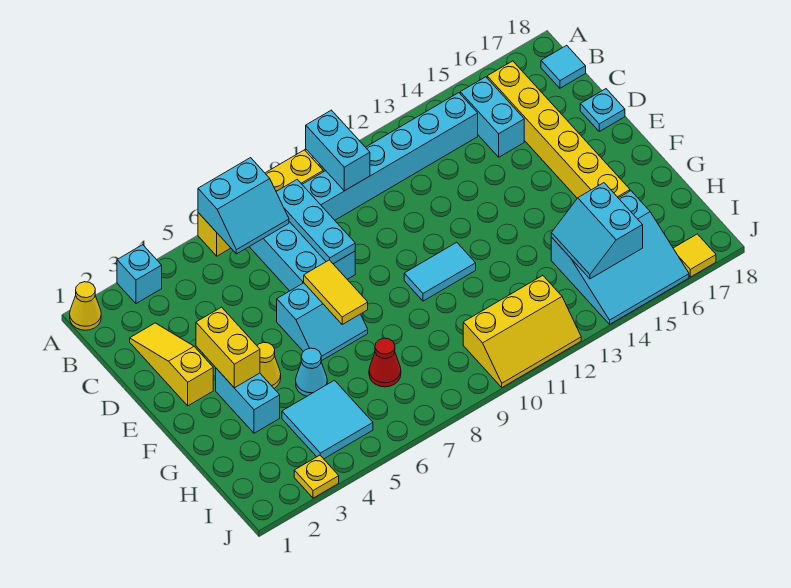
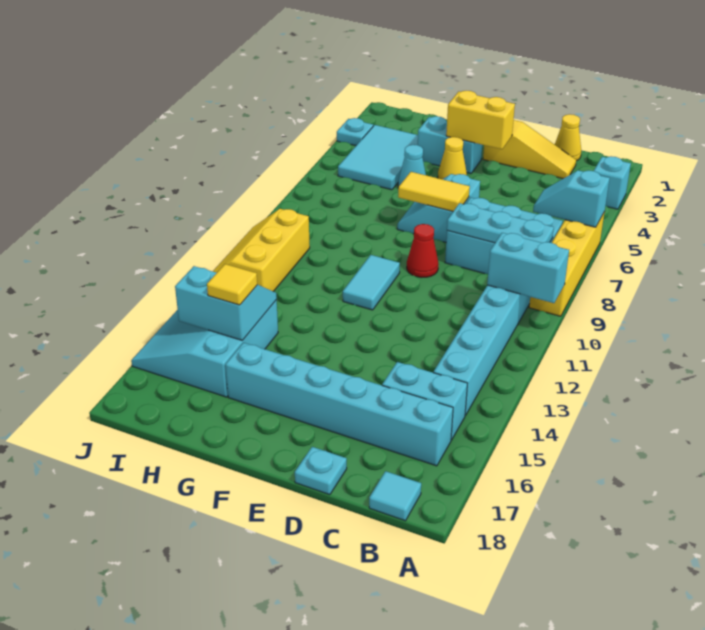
yellow 1x1 cone [70,282,101,330] -> yellow 1x1 cone moved to [555,114,581,161]
cyan 2x2 slope [198,158,289,254] -> cyan 1x2 slope [533,170,610,227]
yellow 1x6 brick [487,61,630,198] -> cyan 1x6 brick [226,343,453,466]
cyan 2x2 tile [282,380,373,459] -> cyan 2x3 tile [338,125,418,190]
red 1x1 cone [369,338,401,387] -> red 1x1 cone moved to [407,224,438,278]
yellow 1x1 plate [294,455,339,498] -> cyan 1x1 plate [337,118,373,146]
yellow 1x1 tile [673,234,716,277] -> yellow 1x1 tile moved to [207,264,257,305]

